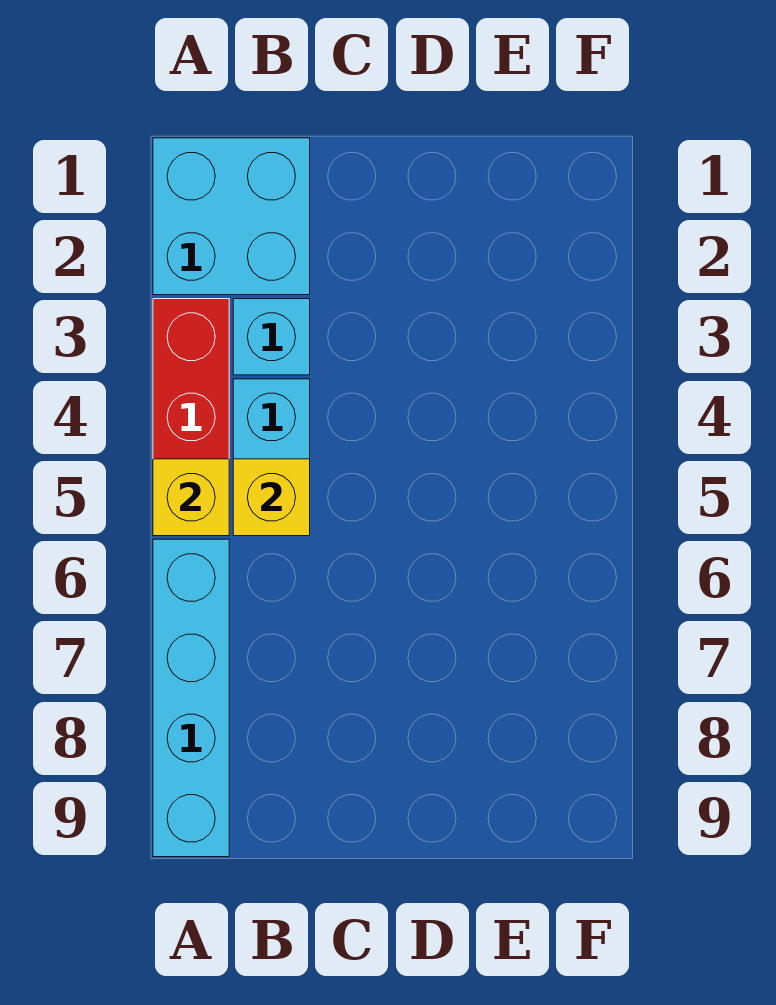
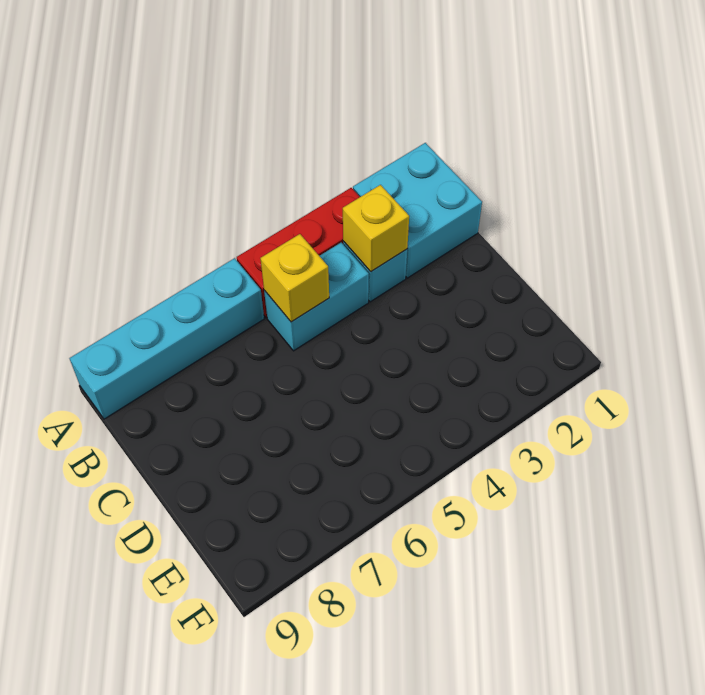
yellow 1x1 brick [153,459,229,536] -> yellow 1x1 brick moved to [343,185,409,272]

